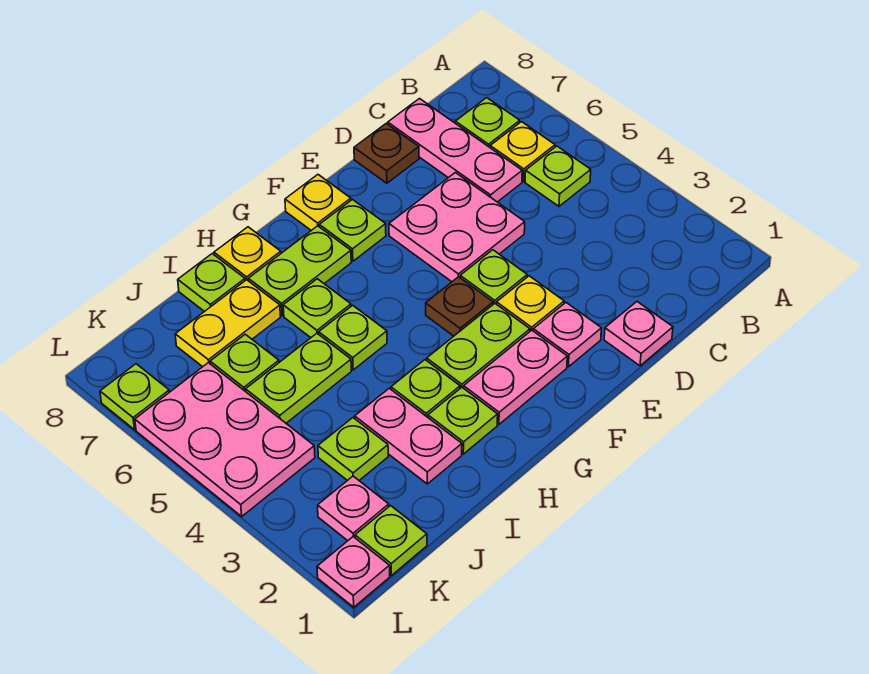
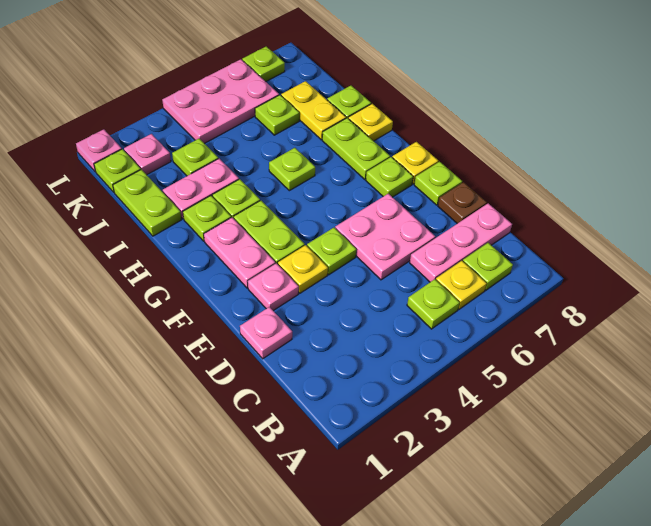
brown 1x1 plate [426,277,493,336] -> none
lime 1x1 plate [283,279,351,338] -> lime 1x1 plate moved to [414,162,462,205]
lime 1x2 plate [246,333,351,423] -> lime 1x2 plate moved to [113,170,181,236]

